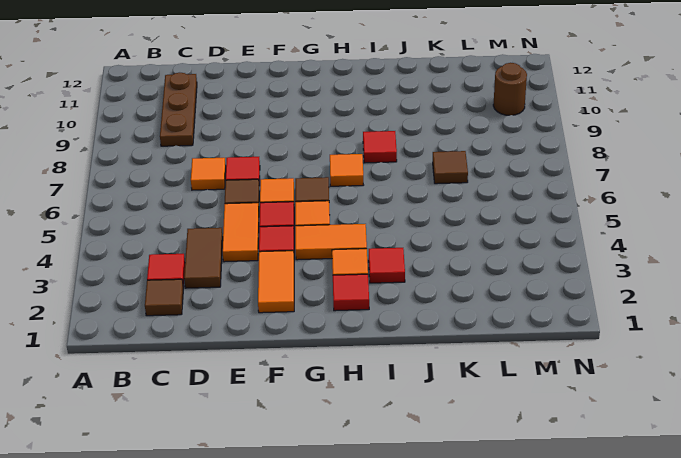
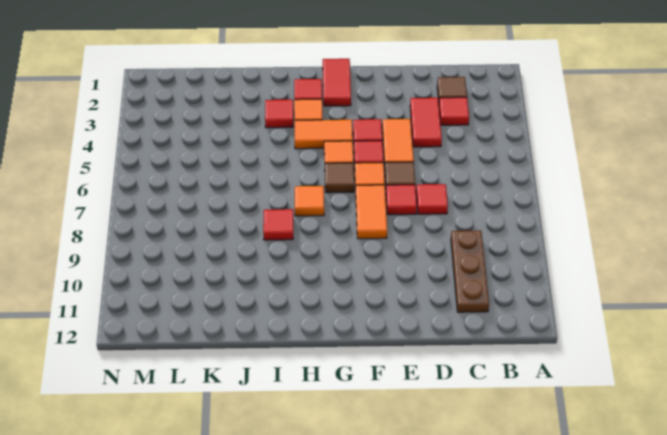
brown 1x2 tile [184,228,223,288] -> red 1x2 tile [410,98,442,147]
orange 1x1 tile [191,158,226,190] -> red 1x1 tile [416,184,448,214]
orange 1x2 tile [258,251,294,313] -> orange 1x2 tile moved to [356,185,387,239]
none -> red 1x2 tile [323,59,351,106]
brown 1x1 tile [433,151,468,184] -> none
brown 1x1 round brick [493,63,527,115] -> none

